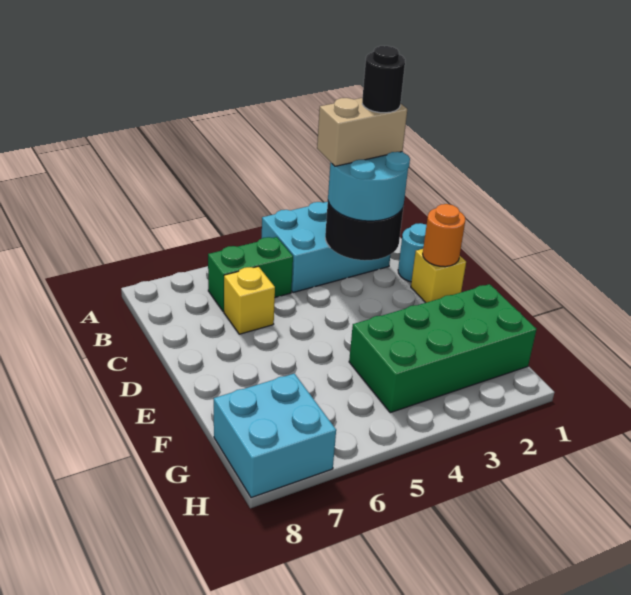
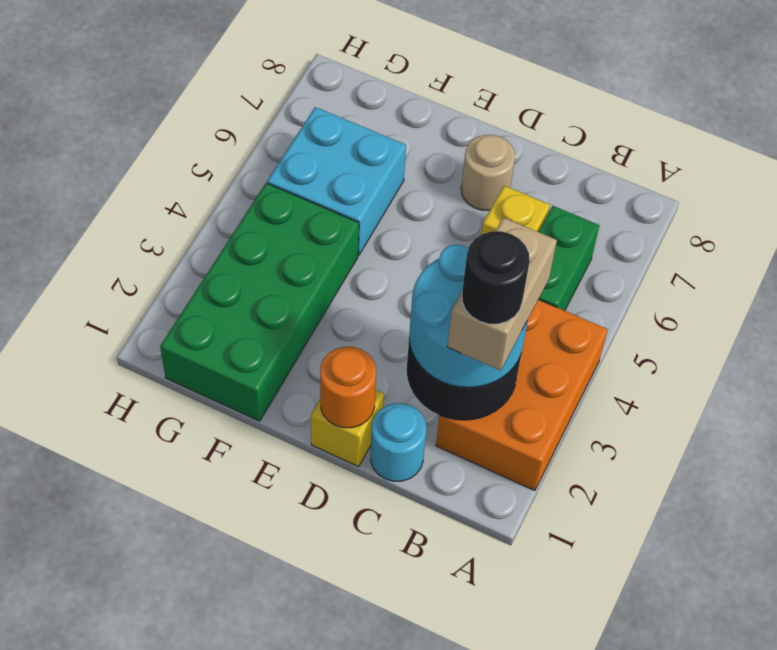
cyan 2x3 brick [262,202,391,293] -> orange 2x3 brick [436,300,608,491]
none -> tan 1x1 round brick [461,135,515,210]
cyan 2x2 brick [214,373,336,498] -> cyan 2x2 brick moved to [267,107,406,255]

